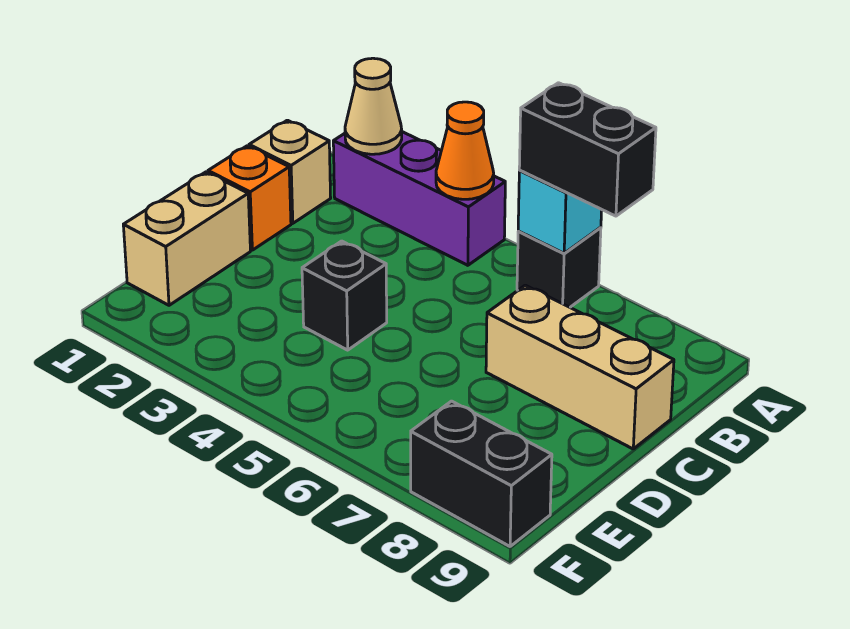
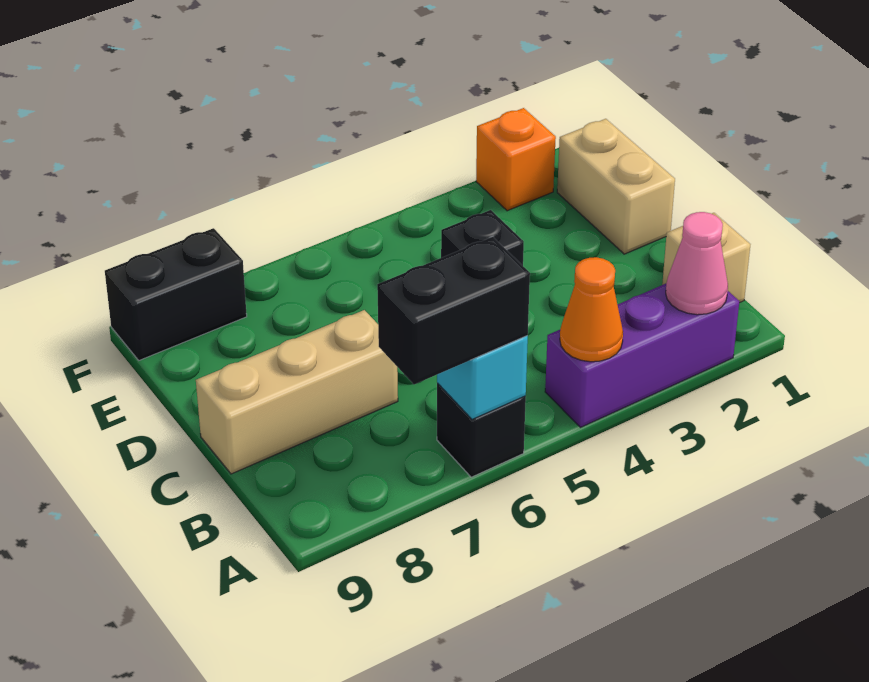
tan 1x1 cone [345,58,402,154] -> pink 1x1 cone [666,212,728,315]
orange 1x1 brick [208,146,291,250] -> orange 1x1 brick moved to [476,108,556,211]

